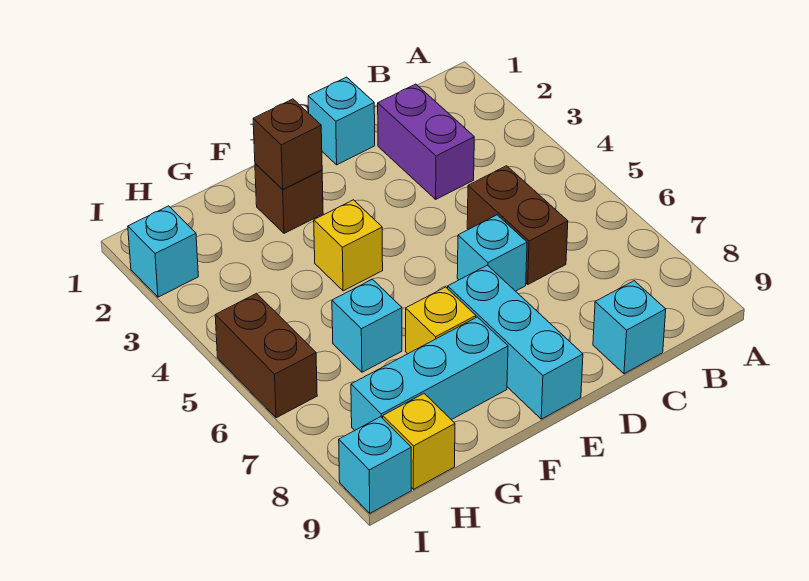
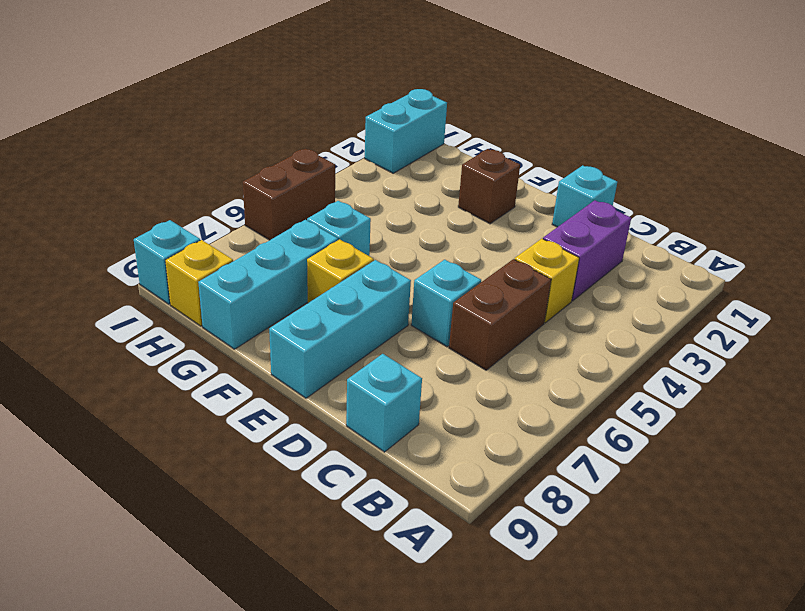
brown 1x1 brick [253,99,322,189] -> none
yellow 1x1 brick [314,200,383,291] -> yellow 1x1 brick moved to [515,239,579,323]
cyan 1x3 brick [351,317,508,430] -> cyan 1x3 brick turned to [198,220,338,349]
cyan 1x1 brick [128,206,198,297] -> cyan 1x2 brick [365,89,447,173]

